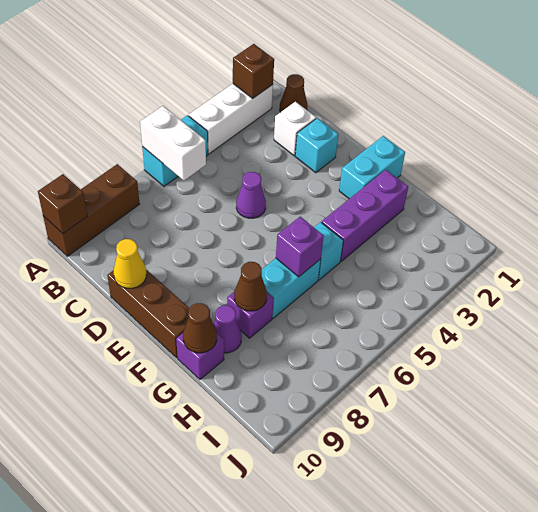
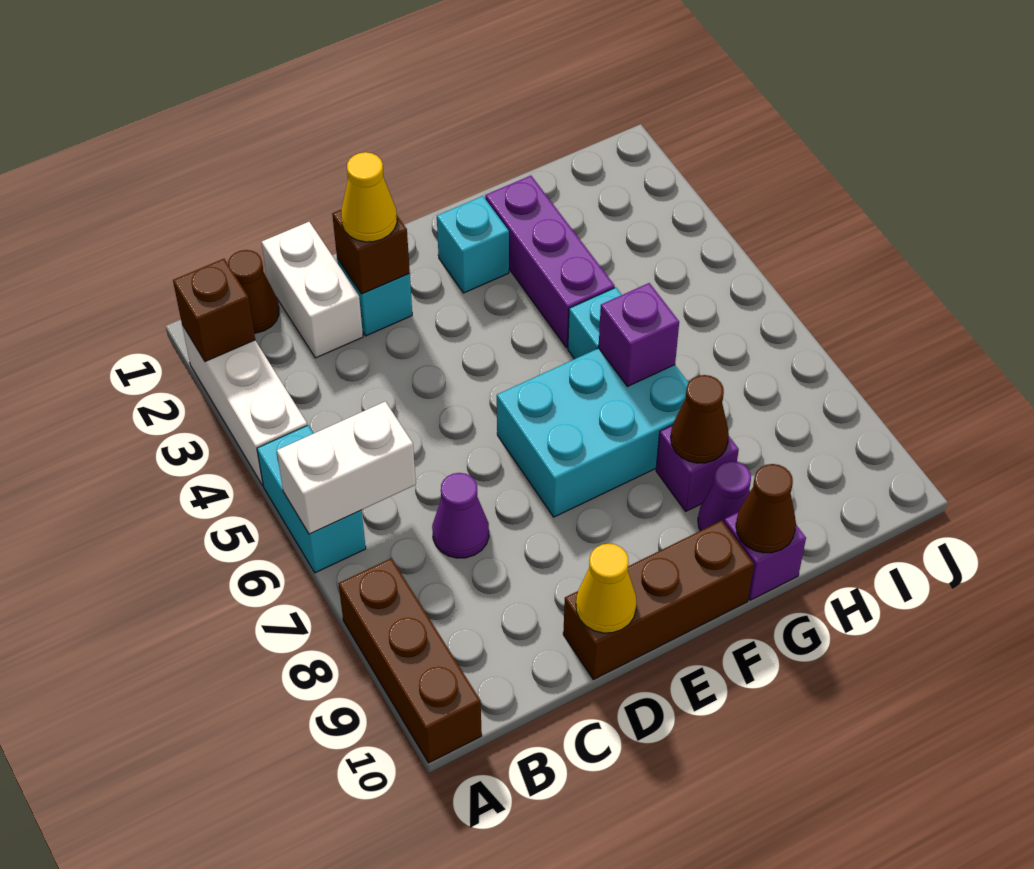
brown 1x1 brick [38,174,87,233] -> brown 1x1 brick moved to [332,210,410,294]
white 1x1 brick [274,102,316,156] -> white 1x2 brick [262,222,363,358]
none -> yellow 1x1 cone [341,152,397,242]
purple 1x1 cone [236,172,266,218] -> purple 1x1 cone moved to [432,473,489,558]
cyan 1x2 brick [339,136,405,199] -> cyan 1x1 brick [437,196,509,293]
cyan 1x2 brick [262,258,321,318] -> cyan 2x3 brick [497,348,688,517]

